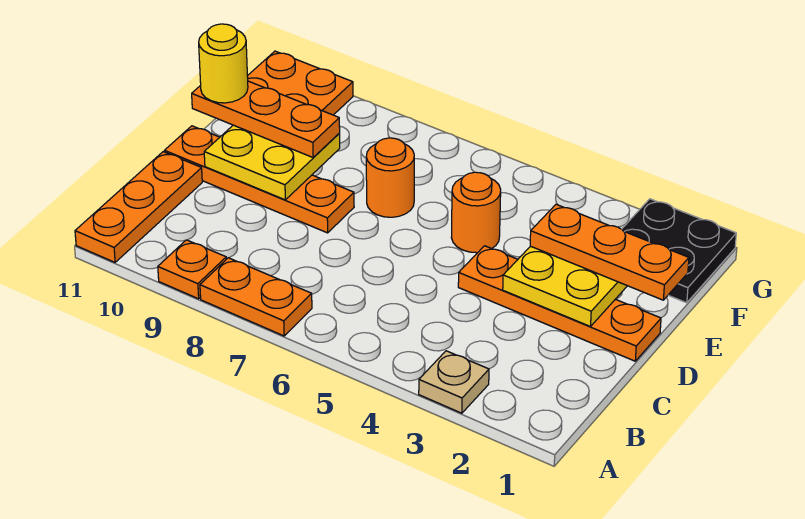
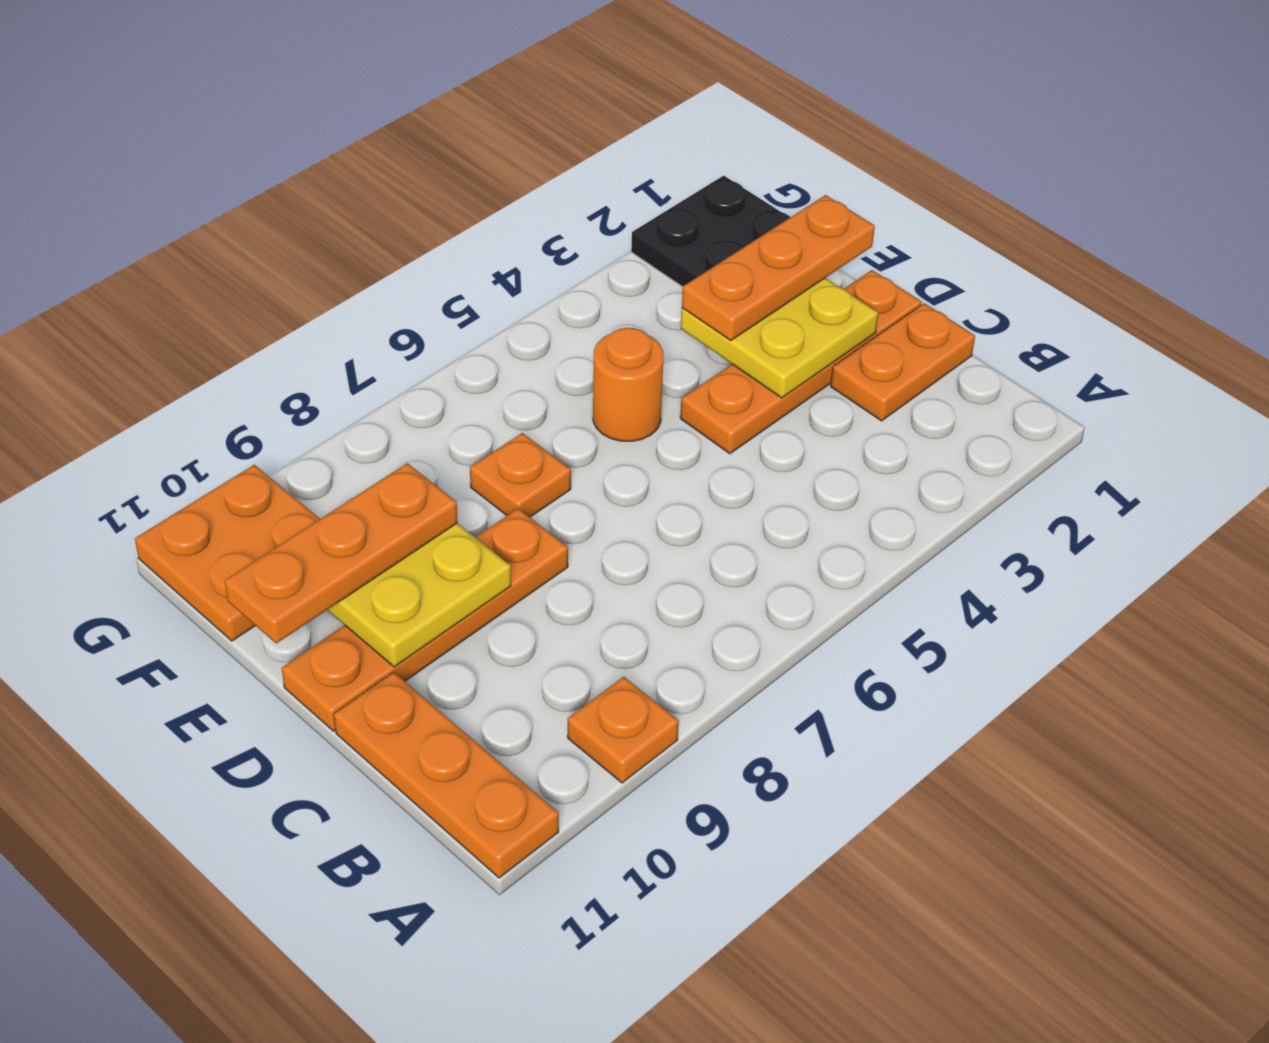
tan 1x1 plate [419,351,489,413] -> none
orange 1x2 plate [200,258,312,336] -> orange 1x2 plate moved to [831,303,975,421]
orange 1x1 round brick [366,138,414,217] -> orange 1x1 plate [470,433,571,517]
yellow 1x1 round brick [199,24,248,103] -> none

